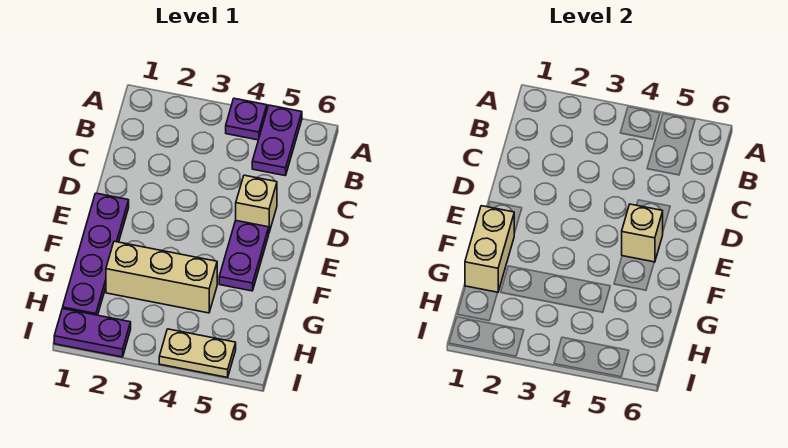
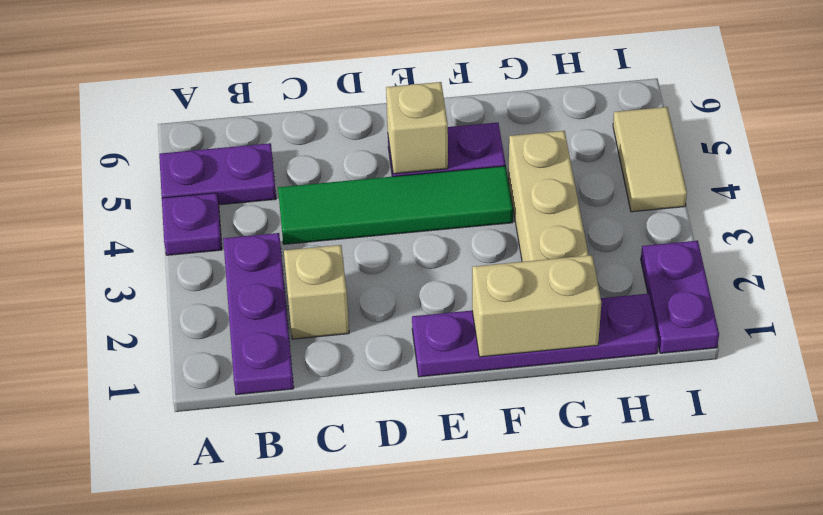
none -> purple 1x3 plate [223,233,294,395]
none -> green 1x4 tile [278,166,513,244]
tan 1x1 brick [236,175,277,232] -> tan 1x1 brick moved to [284,245,349,339]
tan 1x2 plate [159,329,236,377] -> tan 1x2 tile [613,107,687,212]

